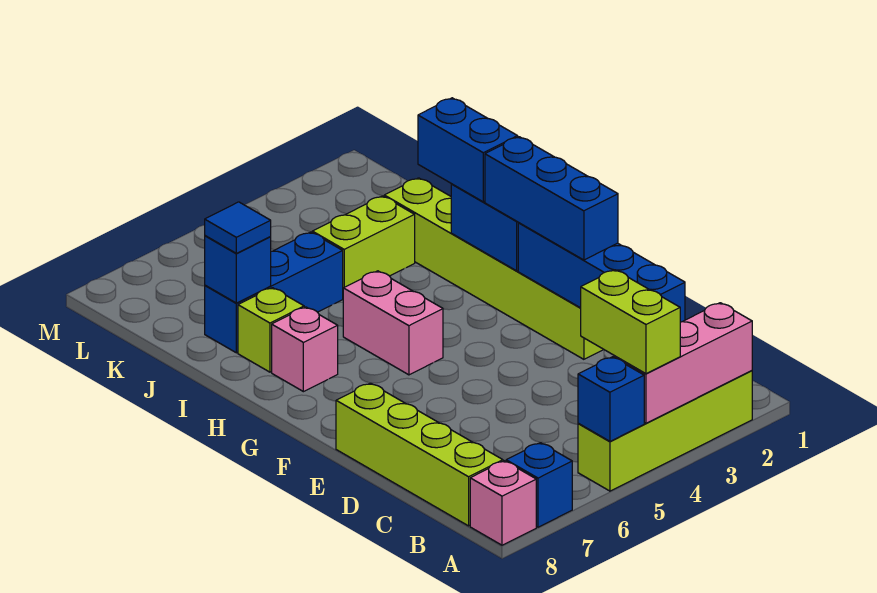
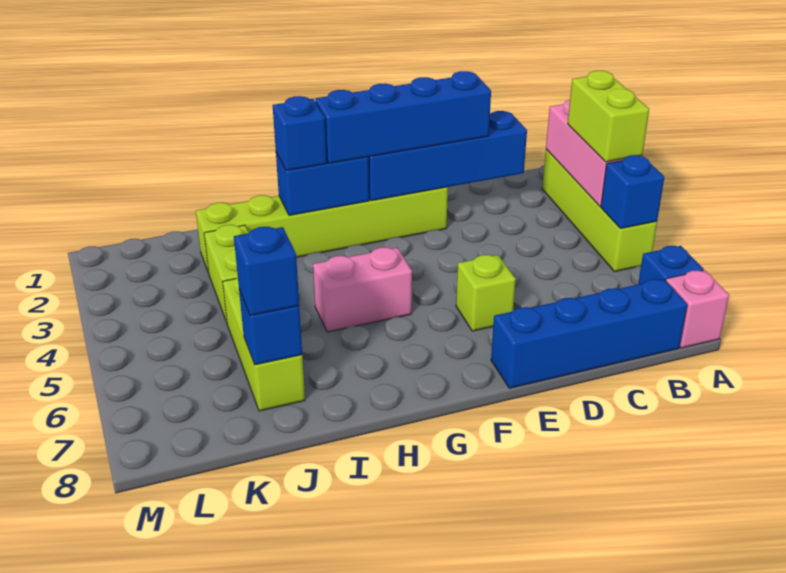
lime 1x2 brick [581,270,680,374] -> lime 1x2 brick turned to [568,71,649,162]
lime 1x4 brick [336,383,503,526] -> blue 1x4 brick [491,279,687,388]
blue 1x3 brick [485,137,618,260] -> blue 1x4 brick [315,71,491,163]
blue 1x2 brick [418,98,518,202] -> blue 1x1 brick [273,96,327,171]
pink 1x1 brick [272,307,338,392] -> none
lime 1x1 brick [238,288,304,372] -> lime 1x1 brick moved to [456,255,516,331]
blue 1x3 brick [205,232,343,353] -> lime 1x3 brick [223,277,305,411]
blue 1x1 tile [205,202,271,253] -> blue 1x1 brick [234,227,299,316]

